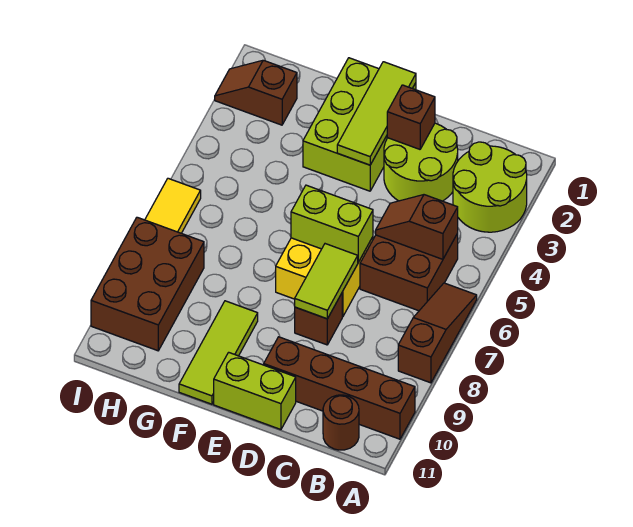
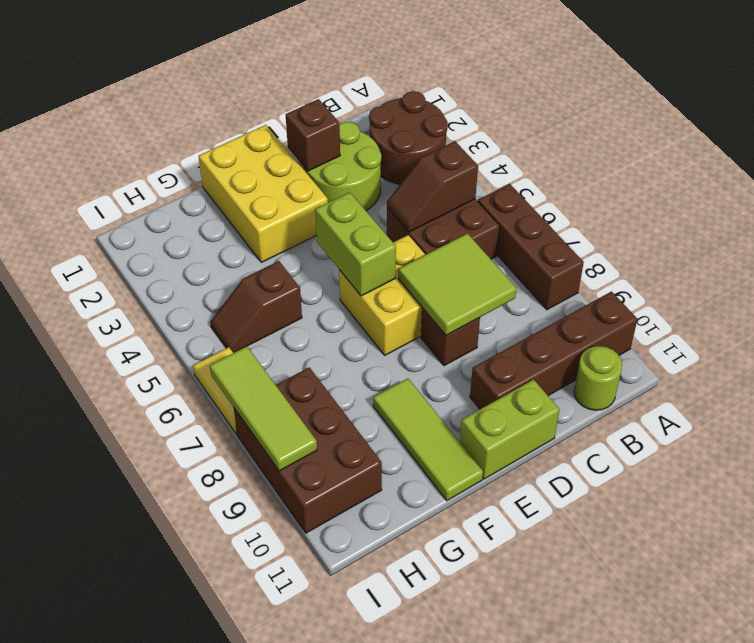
lime 2x2 round brick [453,142,527,232] -> brown 2x2 round brick [369,91,448,184]
brown 1x3 slope [398,283,477,383] -> brown 1x3 brick [478,184,584,310]
brown 1x1 round brick [323,395,359,450] -> lime 1x1 round brick [574,346,622,410]
lime 1x2 brick [291,185,373,262] -> lime 1x2 brick turned to [315,192,396,296]
lime 1x2 tile [295,244,358,319] -> lime 2x2 tile [398,233,517,335]
lime 2x3 brick [303,58,416,191] -> yellow 2x3 brick [199,125,328,262]
lime 1x3 tile [337,62,416,165] -> lime 1x3 tile moved to [210,346,317,471]
brown 1x2 slope [215,60,297,125] -> brown 1x2 slope moved to [210,261,302,353]

